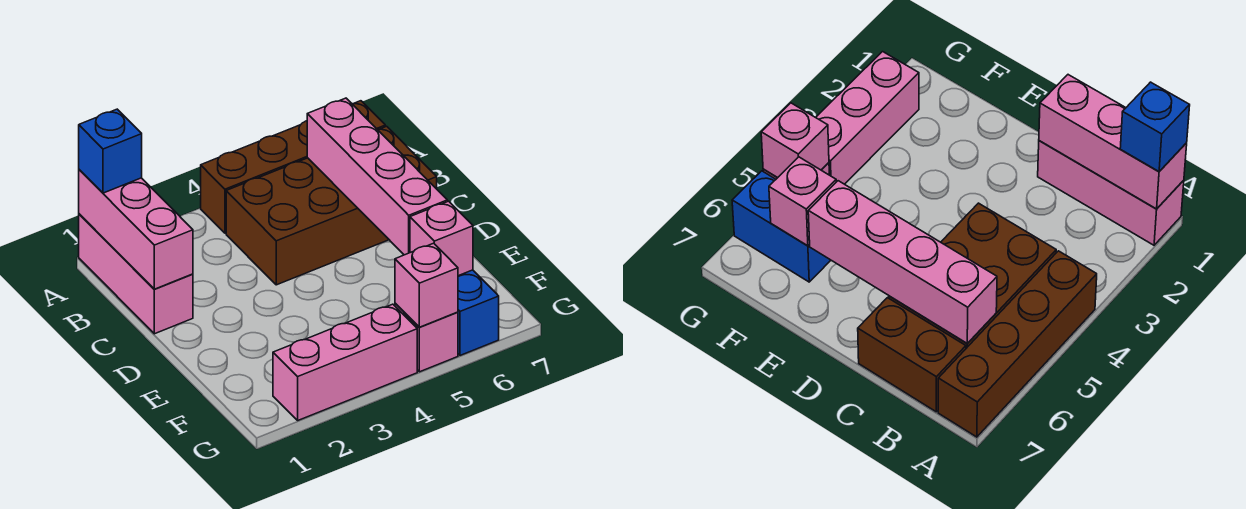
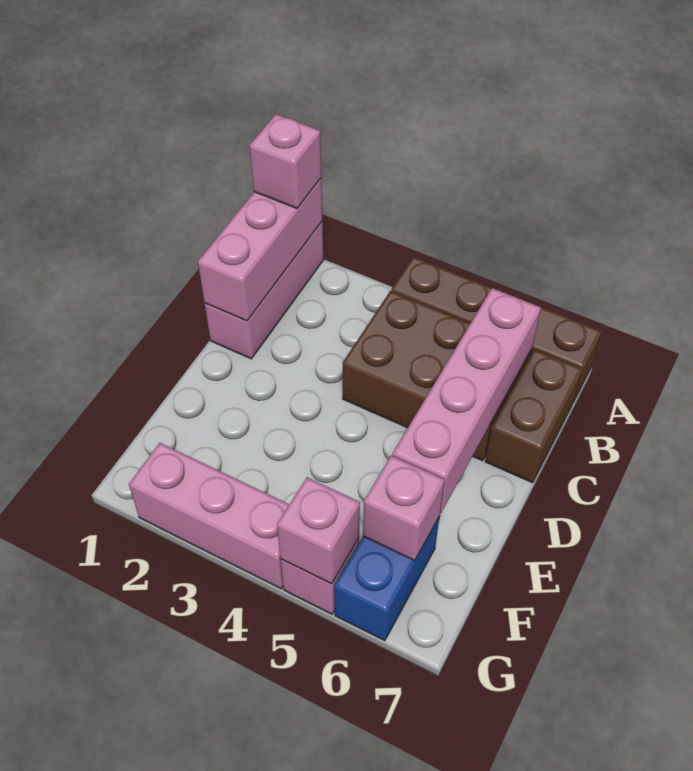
blue 1x1 brick [79,109,142,193] -> pink 1x1 brick [250,114,321,208]

